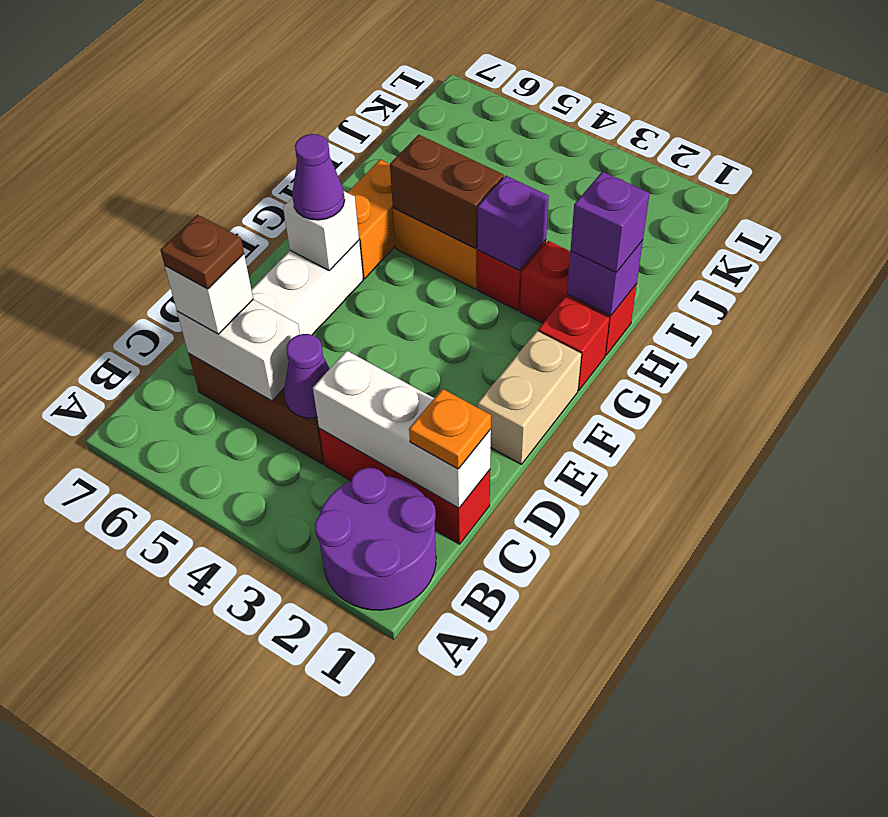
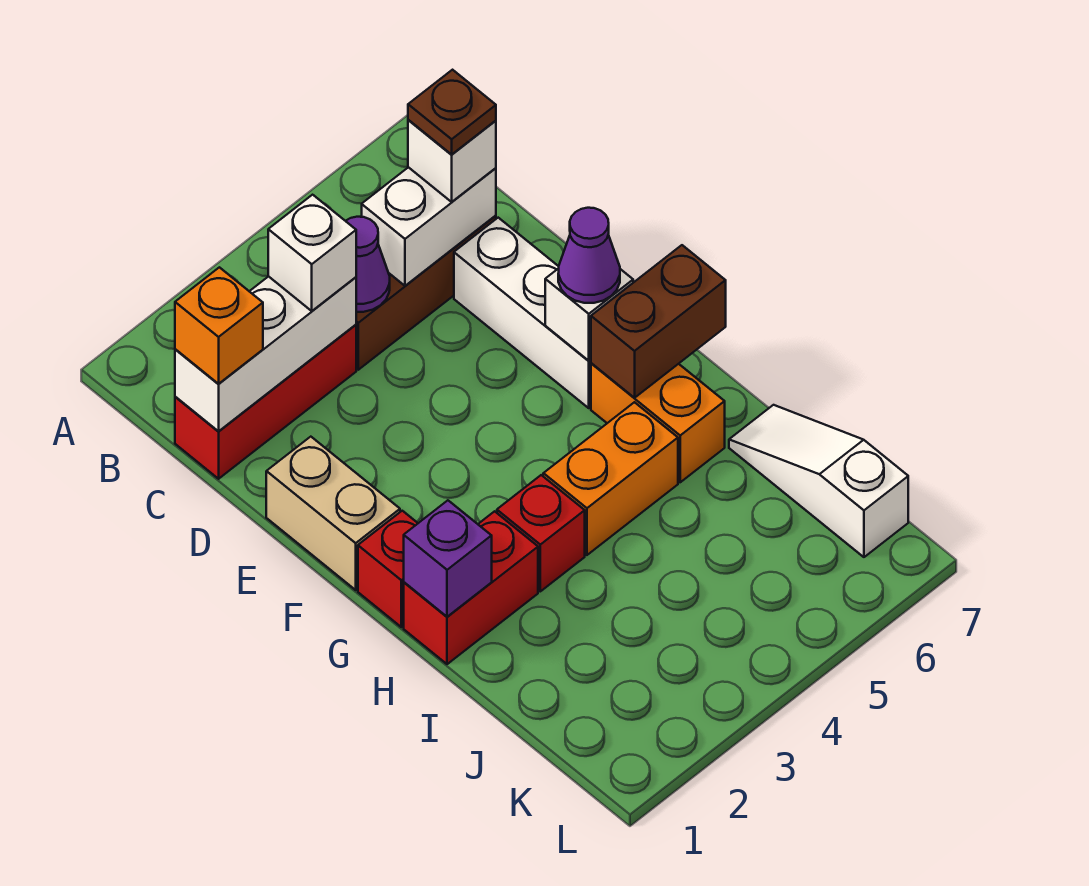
purple 2x2 round brick [315,468,436,610] -> none
orange 1x1 plate [409,389,491,469] -> orange 1x1 brick [175,267,263,384]
none -> white 1x1 brick [268,195,356,311]
purple 1x1 brick [570,172,650,272] -> none
purple 1x1 brick [478,176,549,270] -> none
brown 1x2 brick [390,135,504,248] -> brown 1x2 brick moved to [591,245,726,398]
none -> white 1x3 slope [729,405,908,557]

